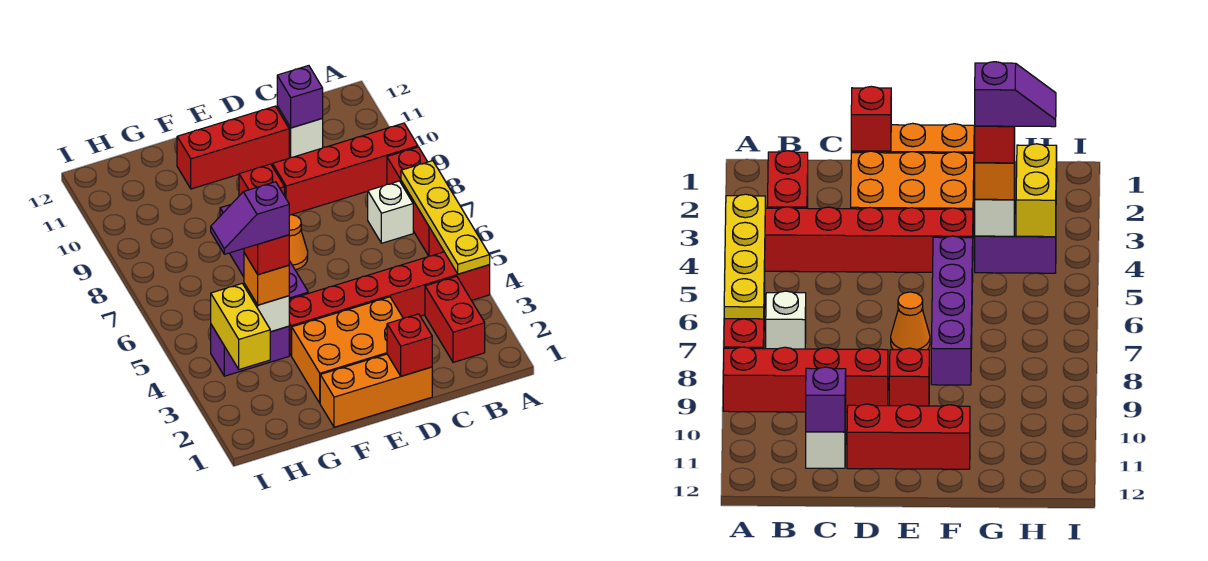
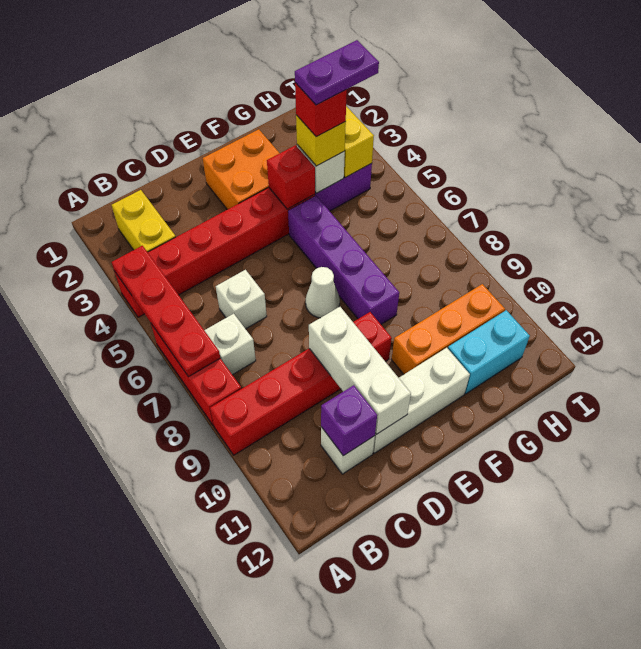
yellow 1x4 plate [401,161,490,274] -> red 1x4 plate [112,246,220,377]
red 1x2 brick [425,276,485,362] -> yellow 1x2 brick [112,190,176,252]
none -> white 1x1 brick [216,270,267,329]
orange 1x3 brick [320,354,432,427] -> orange 1x3 brick moved to [392,284,505,374]
red 1x1 brick [387,314,432,376] -> red 1x1 brick moved to [267,145,315,209]
orange 2x3 brick [292,297,403,403] -> orange 2x2 brick [203,129,280,210]
none -> white 1x3 brick [309,307,411,434]
red 1x3 brick [177,106,289,189] -> white 1x3 brick [373,348,470,453]
orange 1x1 cone [289,215,308,270] -> white 1x1 cone [306,267,340,318]
orange 1x1 brick [244,253,289,305] -> yellow 1x1 brick [296,115,346,166]
purple 1x2 slope [211,182,289,254] -> purple 1x2 plate [295,40,379,105]
none -> cyan 1x2 brick [448,310,530,394]

